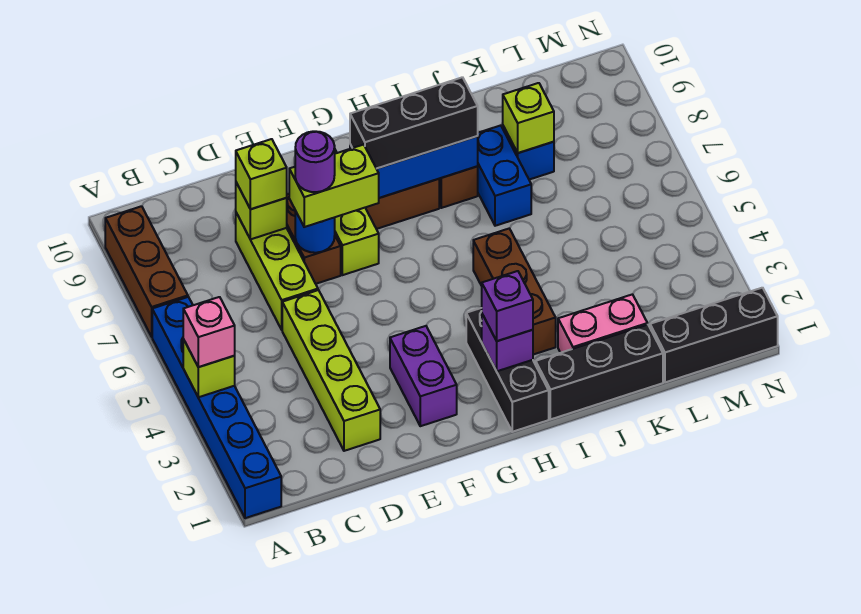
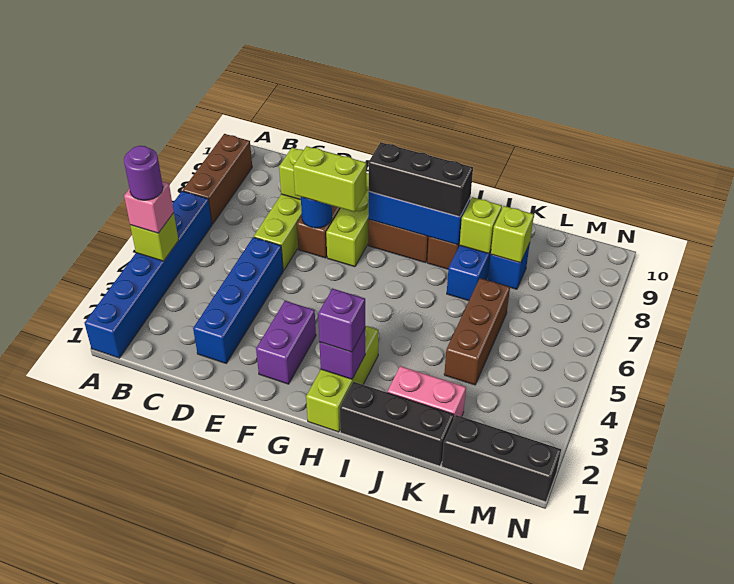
lime 1x4 brick [282,290,380,451] -> blue 1x4 brick [193,237,283,363]
lime 1x1 brick [236,139,287,209] -> lime 1x1 brick moved to [460,197,502,254]
purple 1x1 round brick [295,131,335,192] -> purple 1x1 round brick moved to [124,146,163,200]
black 1x3 brick [466,308,549,432] -> lime 1x3 brick [306,326,378,432]
brown 1x3 brick [473,228,556,355] -> brown 1x3 brick moved to [444,278,510,385]

